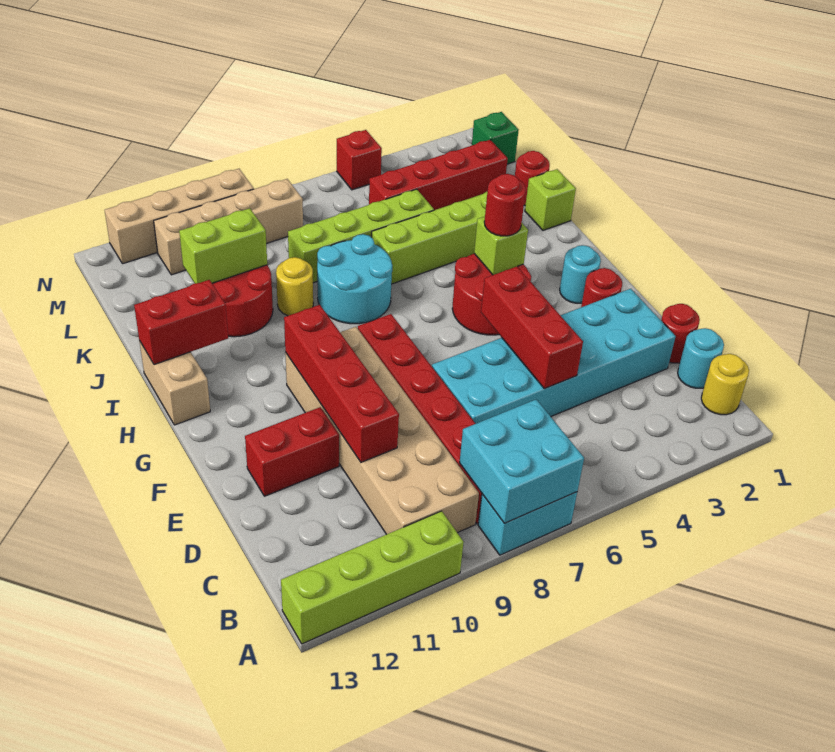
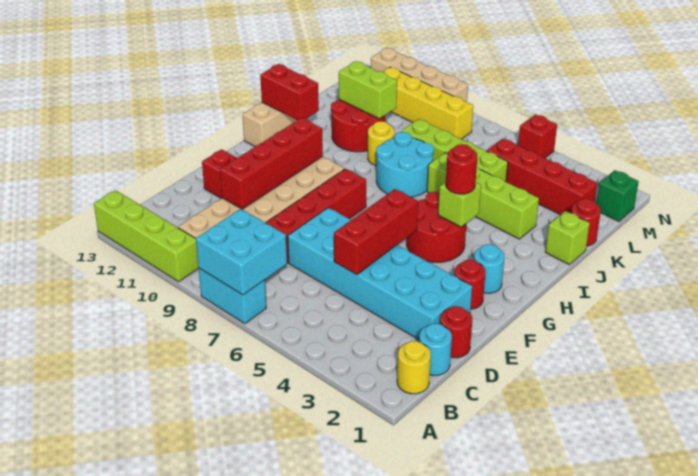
tan 1x4 brick [154,179,303,275] -> yellow 1x4 brick [383,67,473,139]

